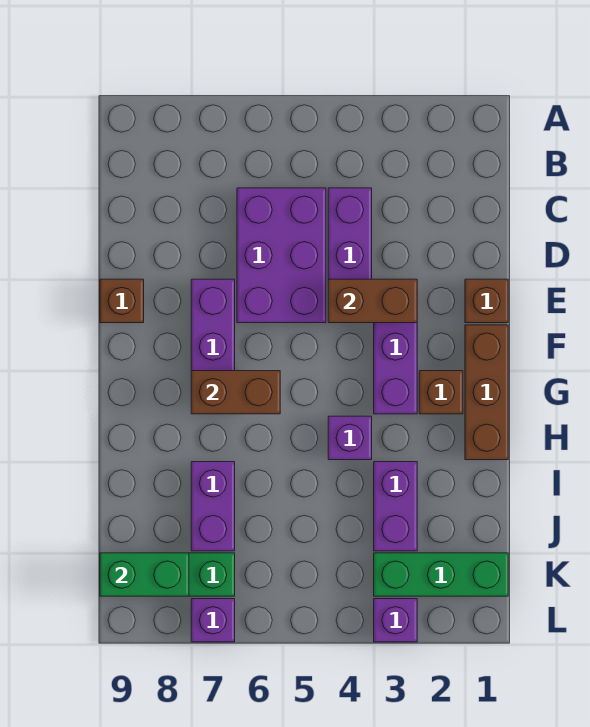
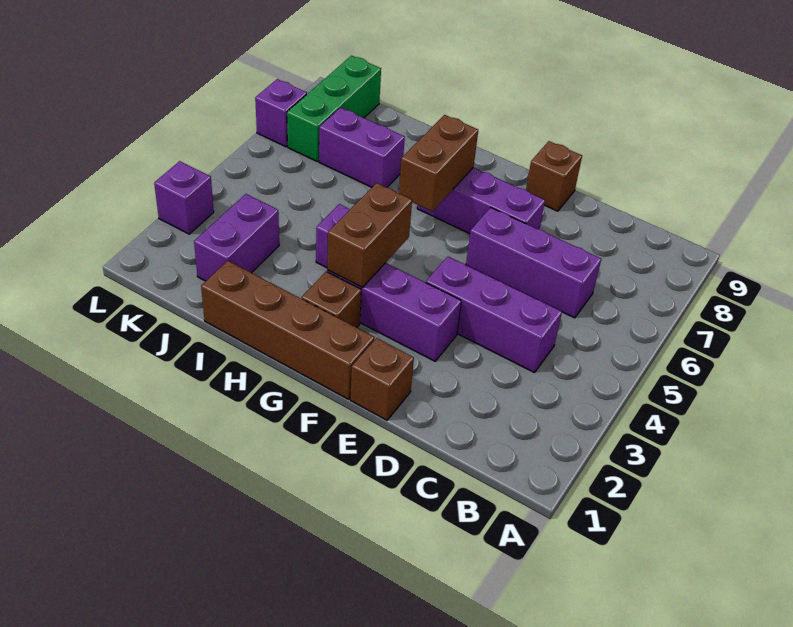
purple 2x3 brick [237,188,326,323] -> purple 1x3 brick [466,208,601,318]
brown 1x2 brick [328,279,417,323] -> brown 1x2 brick moved to [327,183,412,287]
brown 1x3 brick [465,325,508,460] -> brown 1x4 brick [201,261,374,399]
purple 1x2 brick [374,462,417,551] -> purple 1x2 brick turned to [194,194,279,281]
green 1x3 brick [374,553,508,596] -> none
green 1x2 brick [100,553,189,596] -> none

